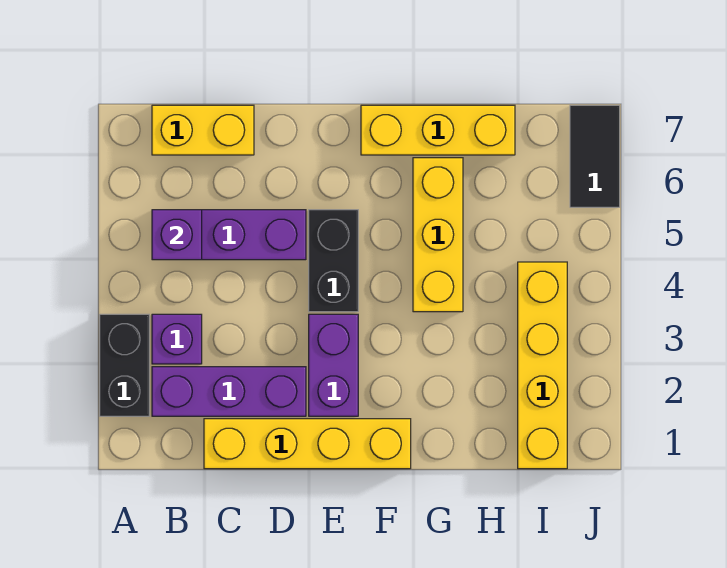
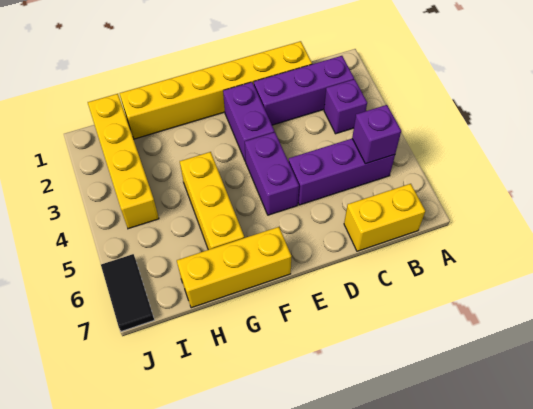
black 1x2 brick [100,314,149,416] -> none
yellow 1x4 brick [204,419,411,469] -> yellow 1x6 brick [120,41,312,139]
black 1x2 brick [309,210,358,312] -> purple 1x2 brick [245,132,299,215]

